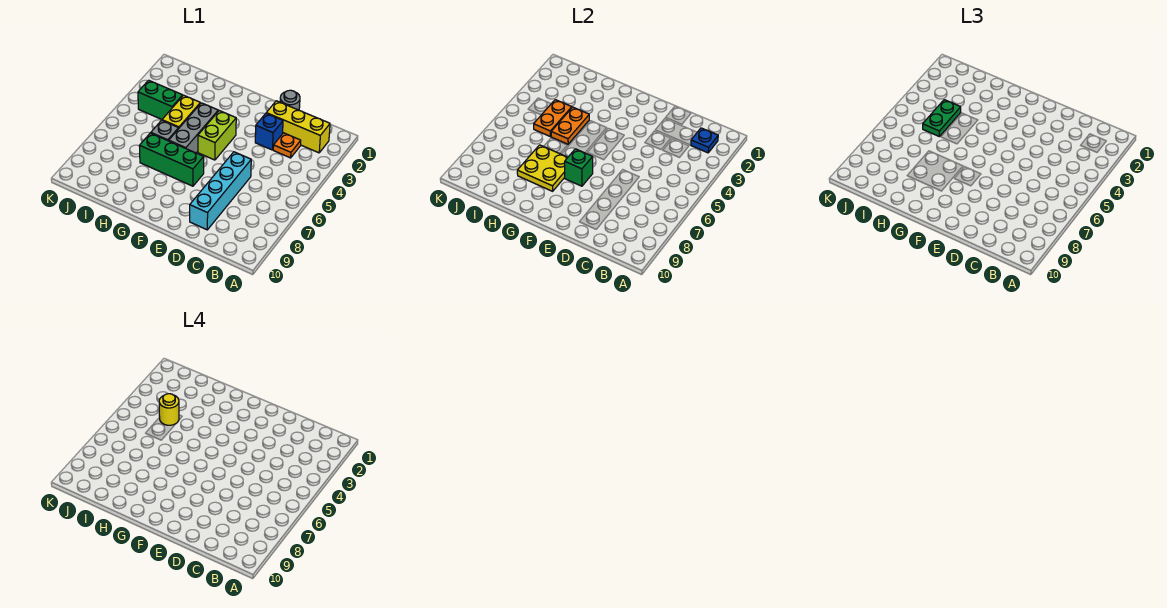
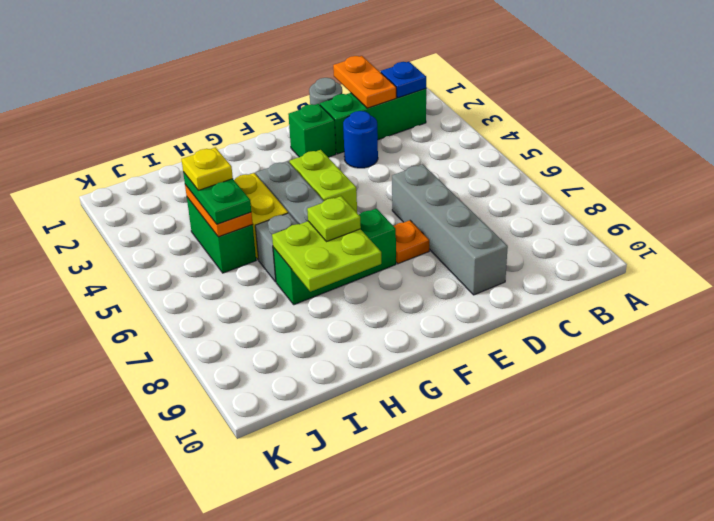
yellow 1x3 brick [266,101,330,153] -> green 1x3 brick [320,89,426,154]
orange 1x1 plate [273,133,301,158] -> orange 1x1 plate moved to [394,220,429,264]
blue 1x1 brick [255,114,283,150] -> blue 1x1 round brick [343,111,378,168]
cyan 1x4 brick [190,152,251,230] -> grey 1x4 brick [392,164,508,295]
green 1x1 brick [565,149,593,186] -> green 1x1 brick moved to [288,104,336,157]
yellow 2x2 plate [517,145,568,191] -> lime 2x2 plate [272,221,381,292]
none -> lime 1x1 plate [307,196,361,242]
orange 1x2 plate [551,107,589,144] -> orange 1x2 plate moved to [333,56,396,108]
green 1x2 brick [138,80,183,119] -> green 1x2 brick turned to [187,197,256,273]
yellow 1x1 round brick [159,394,179,425] -> yellow 1x1 plate [181,147,233,190]

